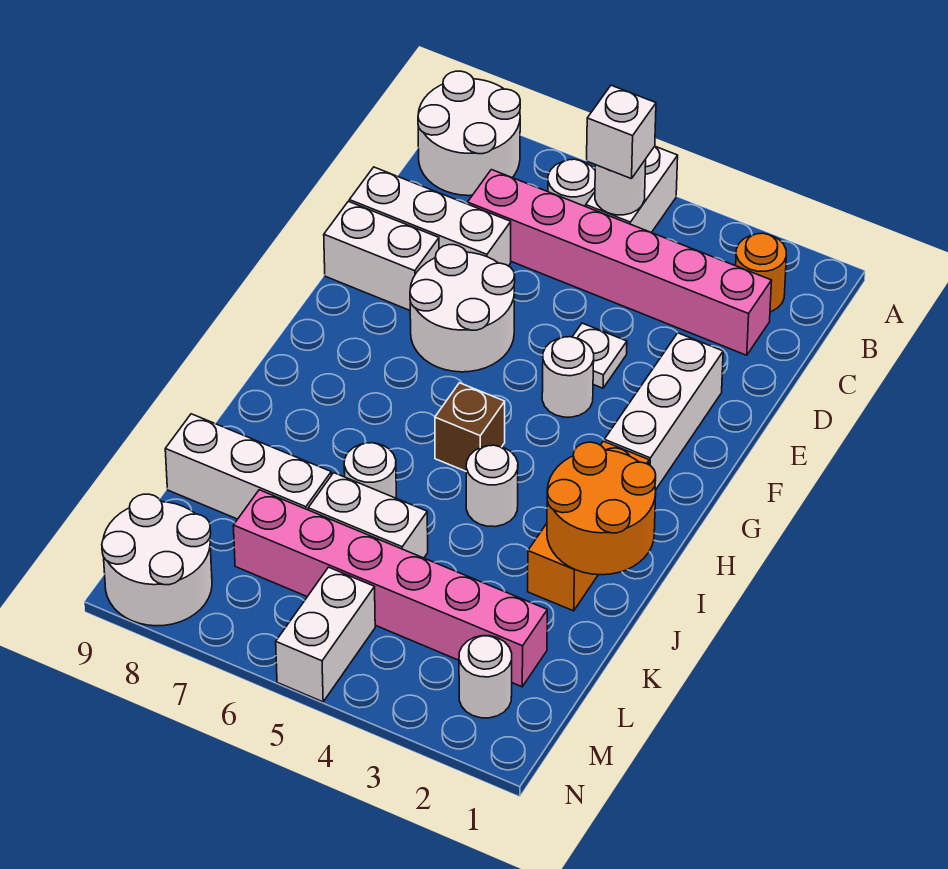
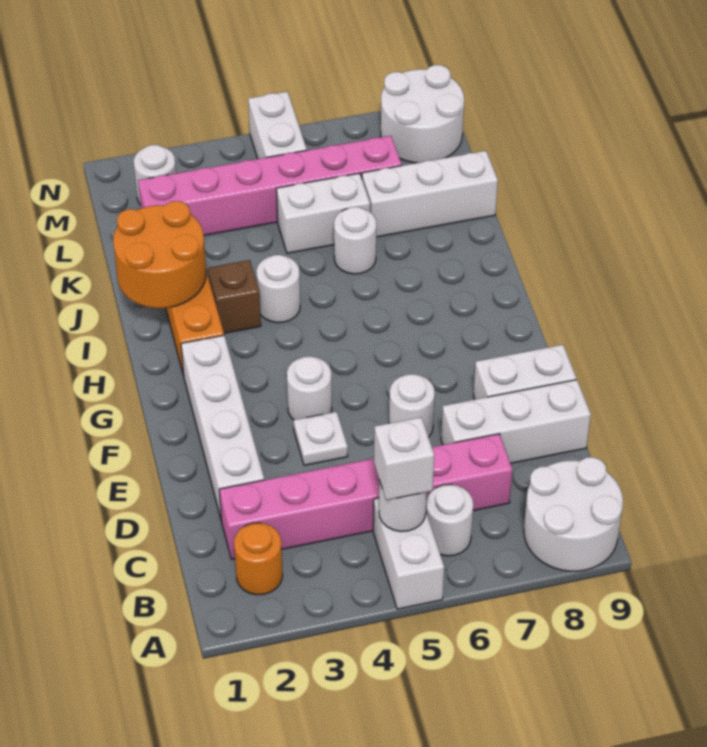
white 1x3 brick [604,333,723,490] -> white 1x4 brick [181,335,264,521]
white 2x2 round brick [410,245,515,372] -> white 1x1 round brick [389,374,435,437]
brown 1x1 brick [435,383,505,471] -> brown 1x1 brick moved to [208,260,261,333]

